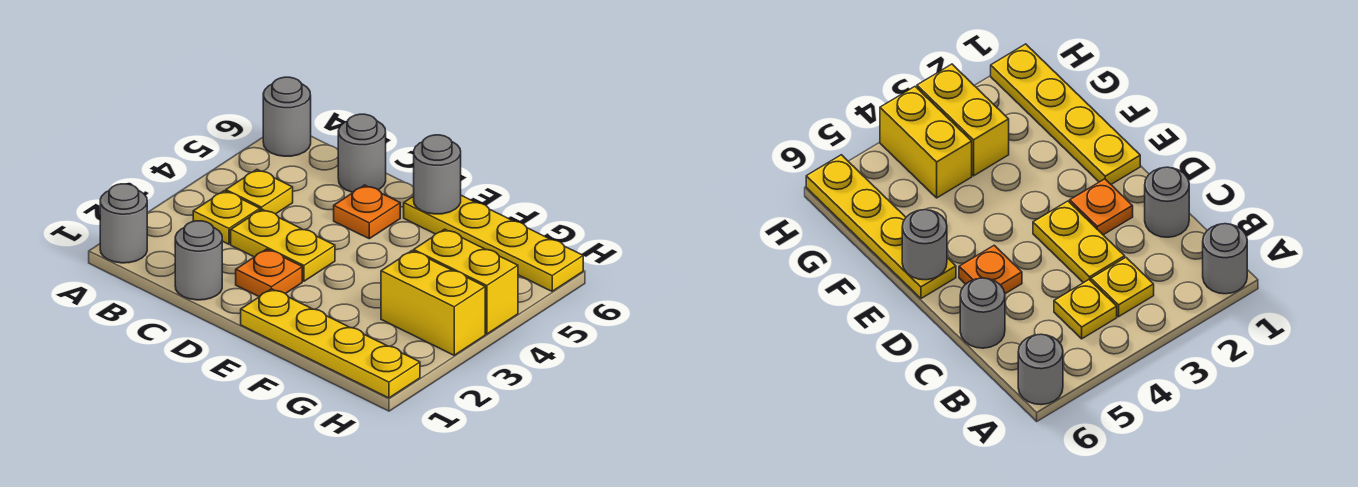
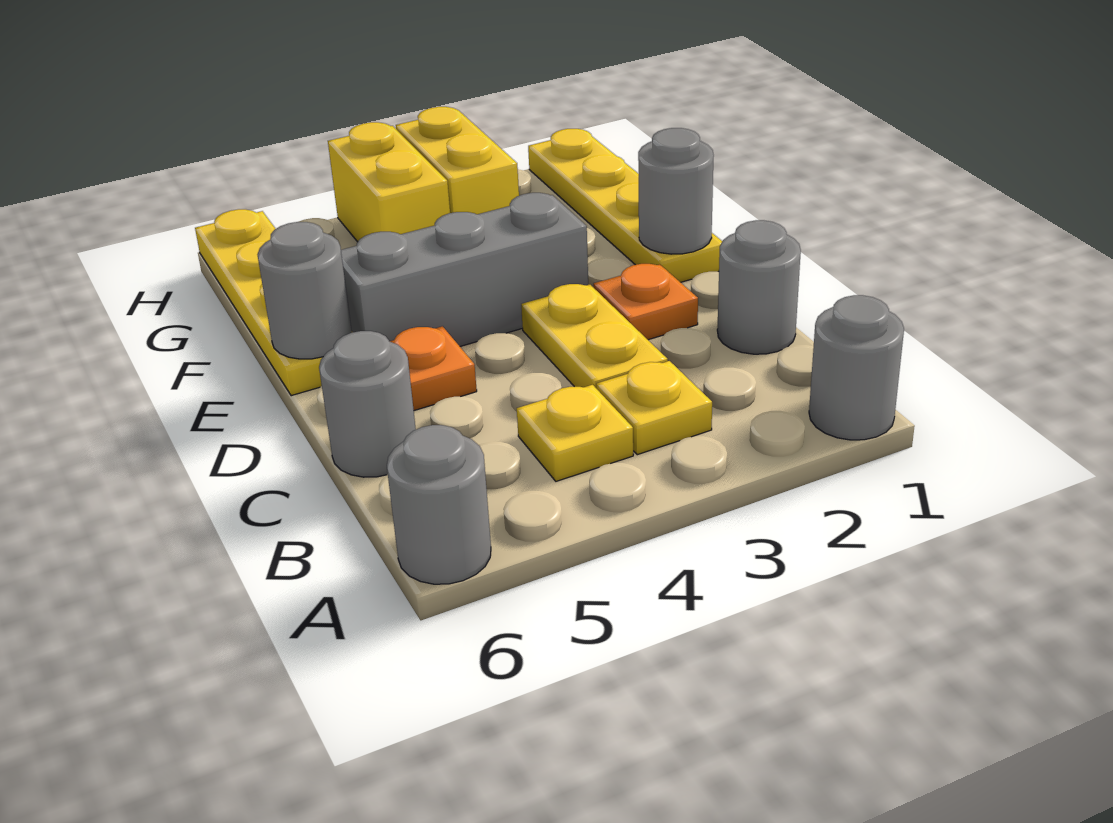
none -> grey 1x1 round brick [638,128,714,254]
none -> grey 1x3 brick [341,193,588,346]

